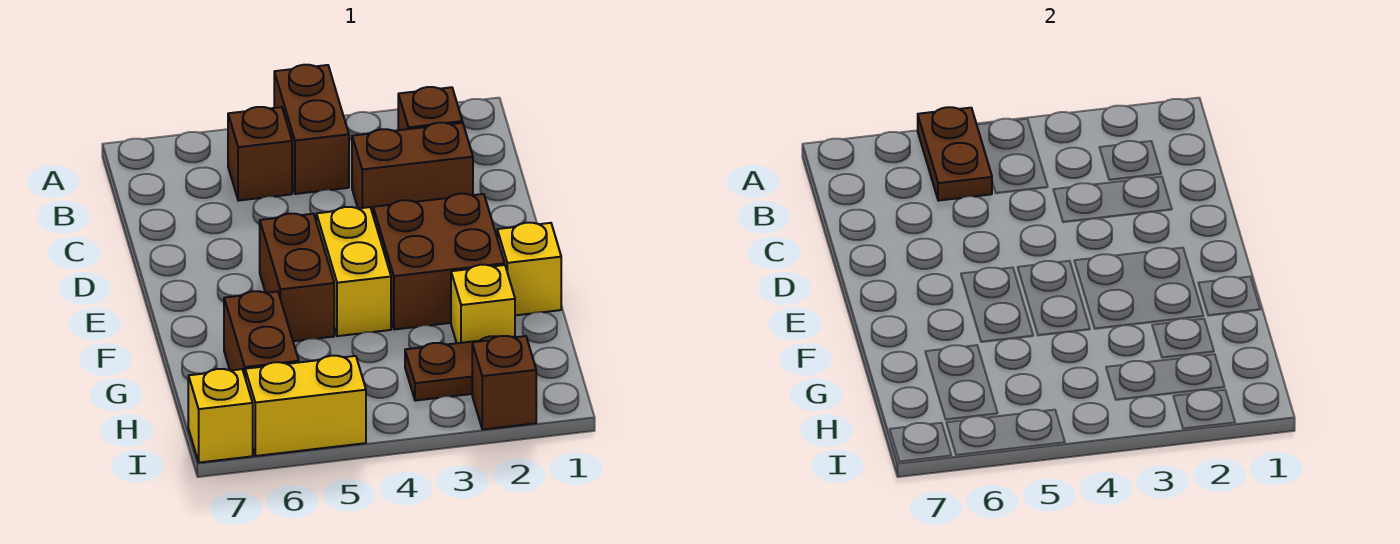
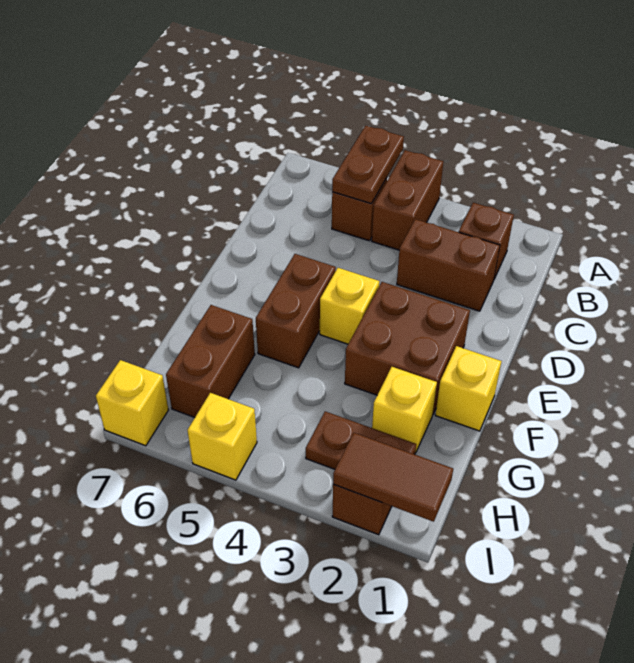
yellow 1x2 brick [316,207,391,336] -> yellow 1x1 brick [320,268,379,344]
none -> brown 1x2 tile [333,433,453,522]
yellow 1x2 brick [245,356,366,456] -> yellow 1x1 brick [187,393,257,480]

